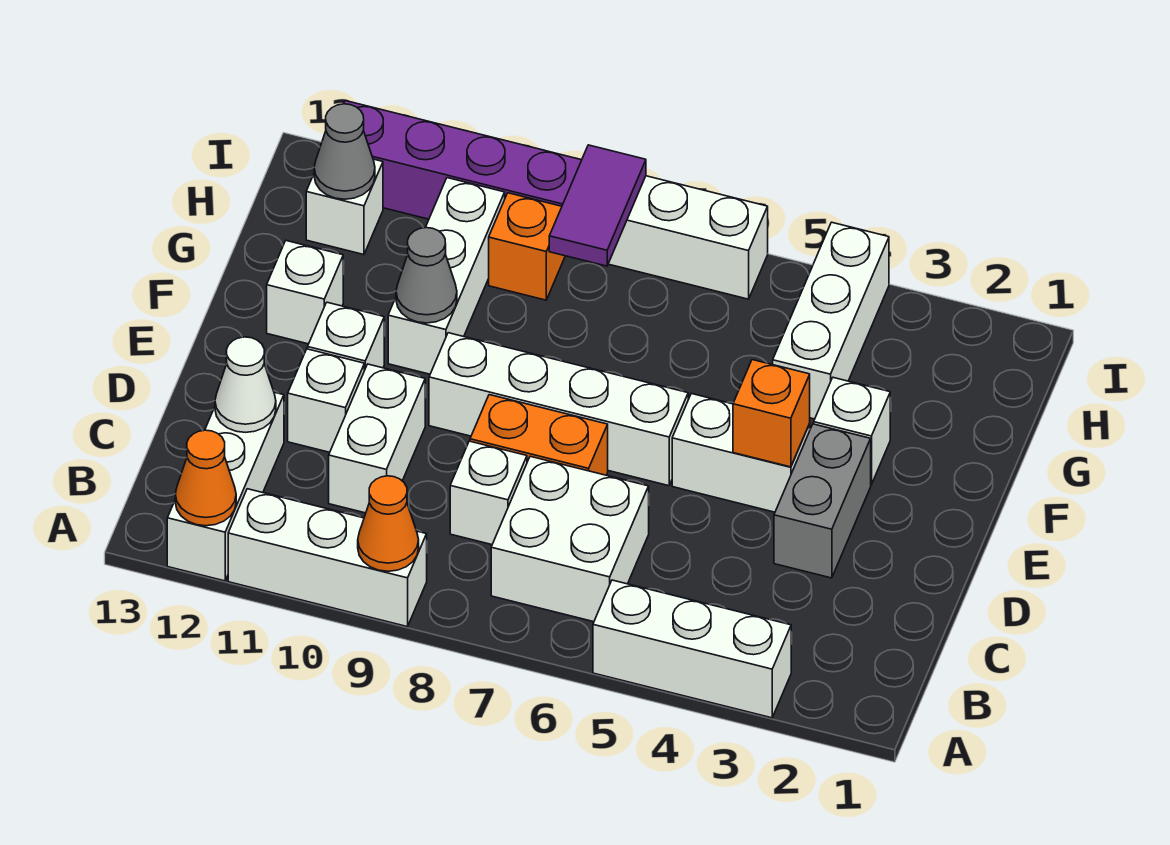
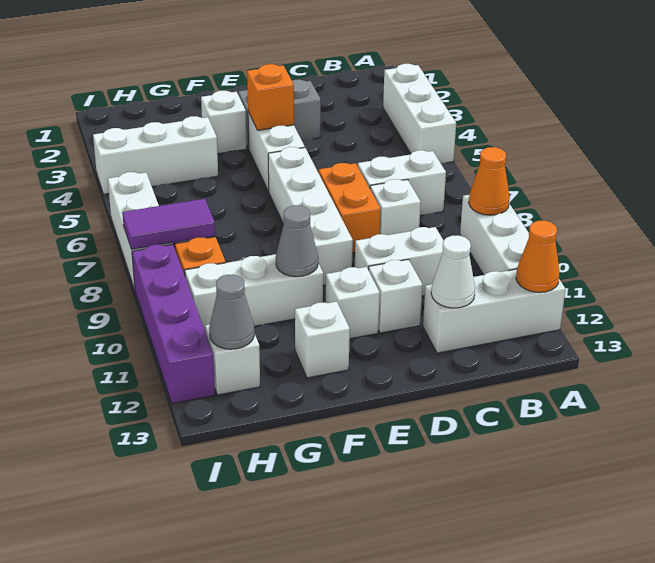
white 2x2 brick [491,456,649,622] -> white 1x2 brick [358,150,446,215]

